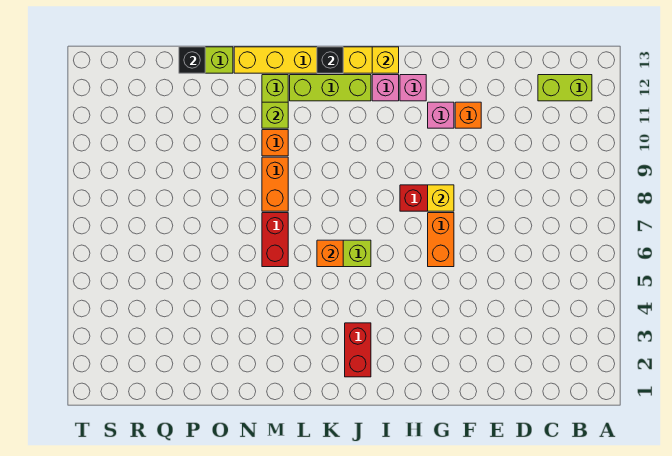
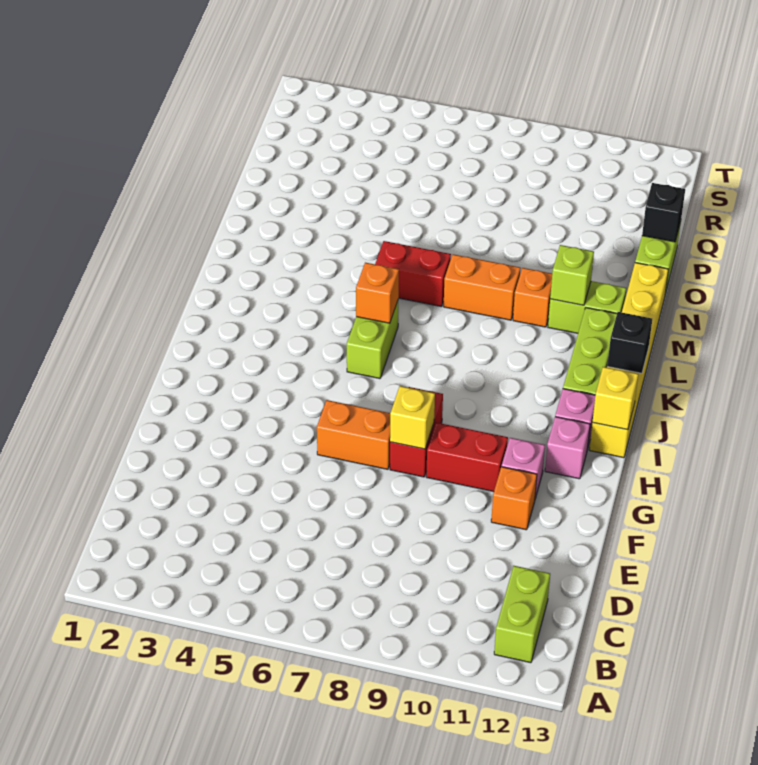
red 1x2 brick [345,323,371,377] -> red 1x2 brick moved to [426,423,508,492]

